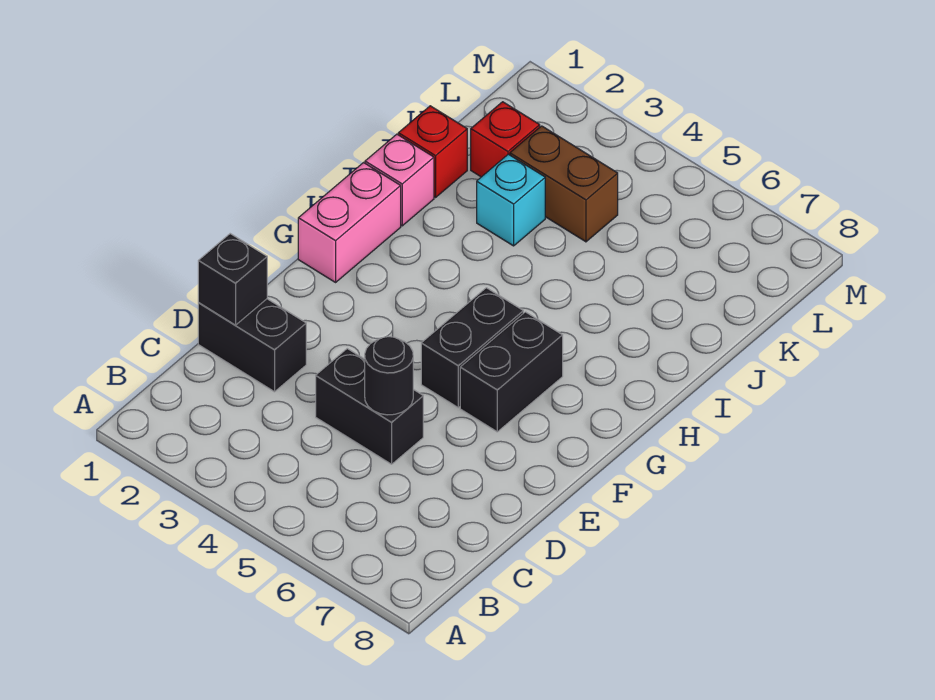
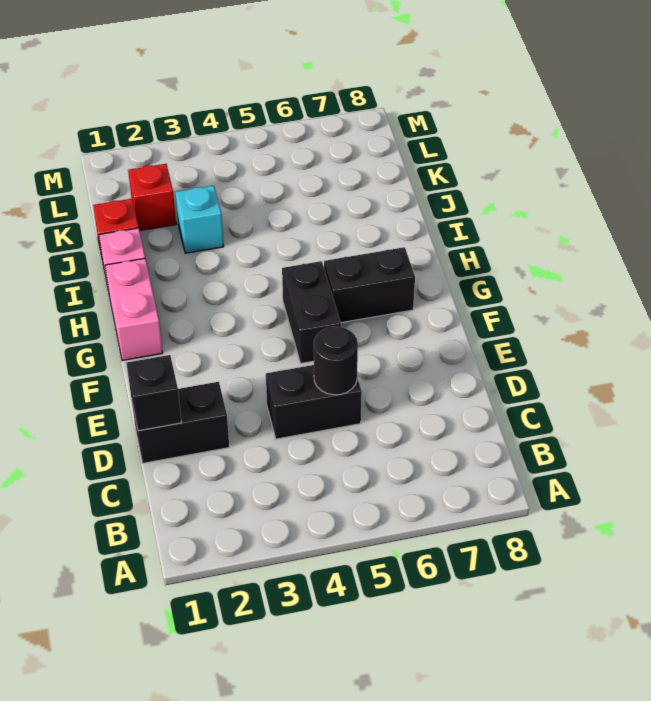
black 1x2 brick [460,312,563,432] -> black 1x2 brick turned to [324,247,415,323]
brown 1x2 brick [510,126,618,242] -> none

